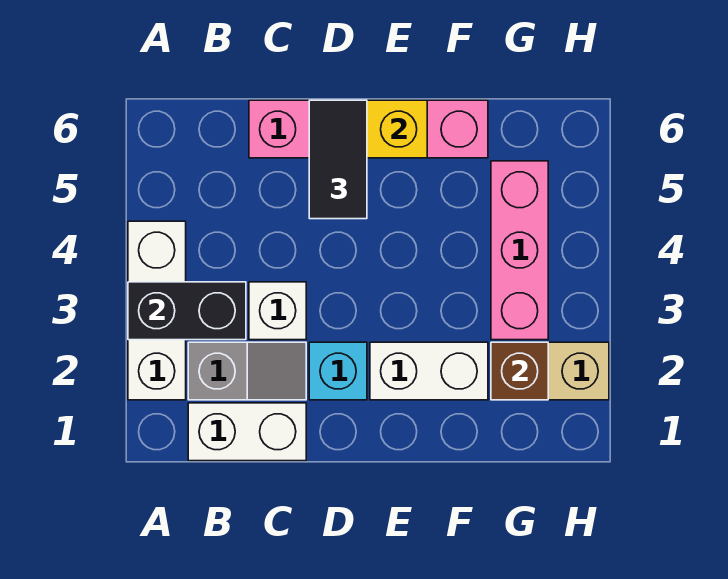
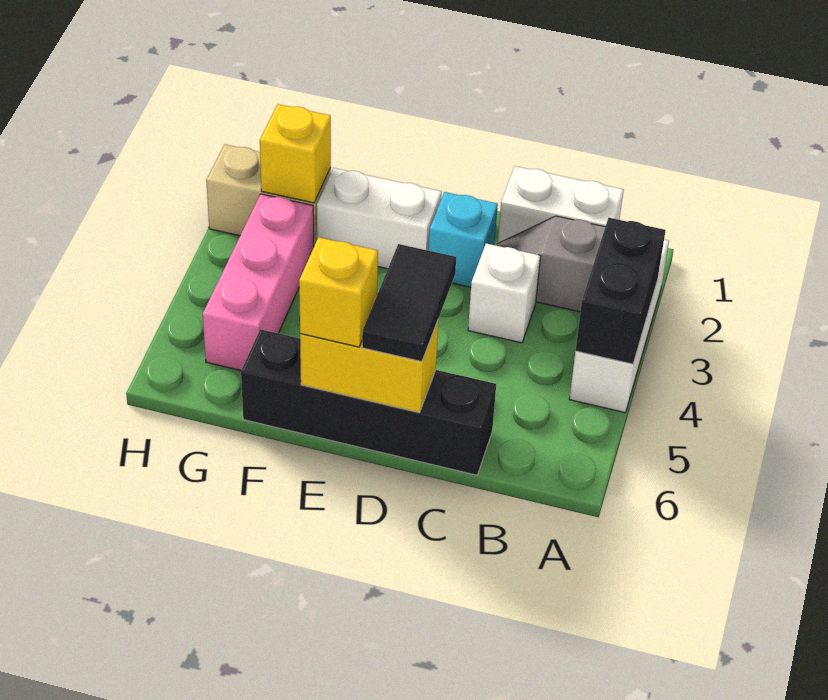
black 1x2 brick [128,282,246,340] -> black 1x2 brick turned to [576,218,665,364]
pink 1x4 brick [249,100,488,158] -> black 1x4 brick [241,329,496,475]
none -> yellow 1x1 brick [299,237,378,347]
brown 1x1 brick [491,342,548,400] -> yellow 1x1 brick [260,104,331,203]

